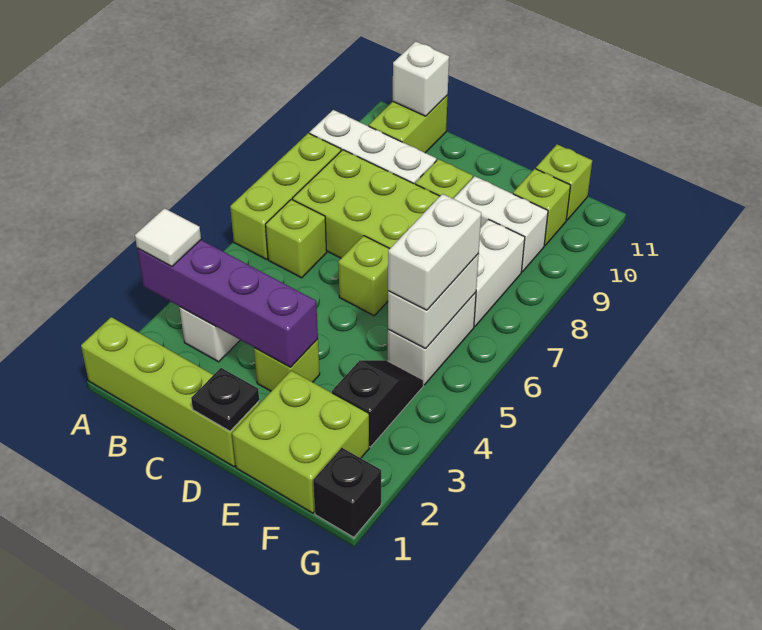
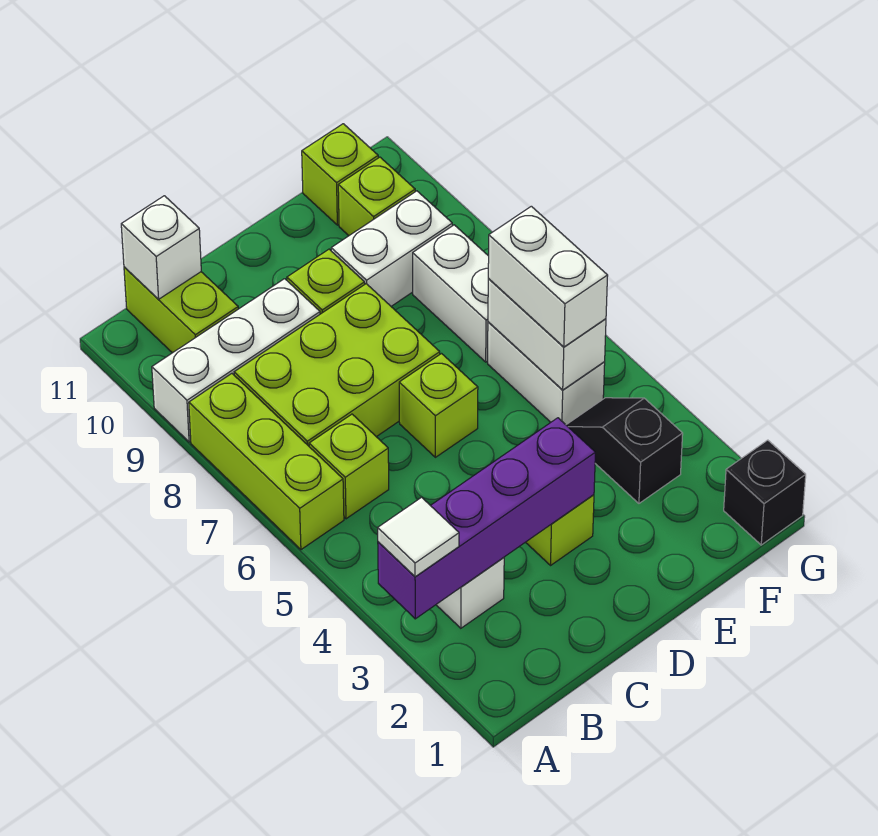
lime 1x4 brick [81,317,260,467] -> none
black 1x1 plate [191,368,259,431] -> none
lime 2x2 brick [232,371,369,513] -> none

